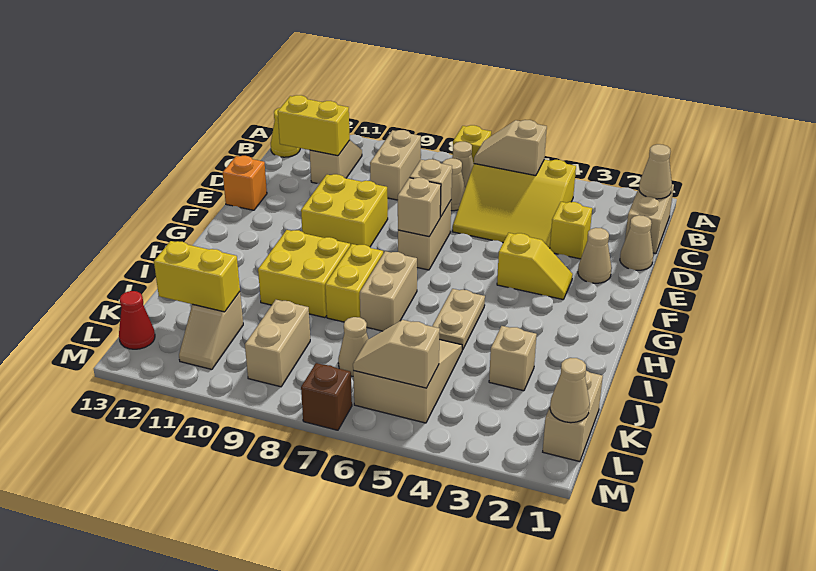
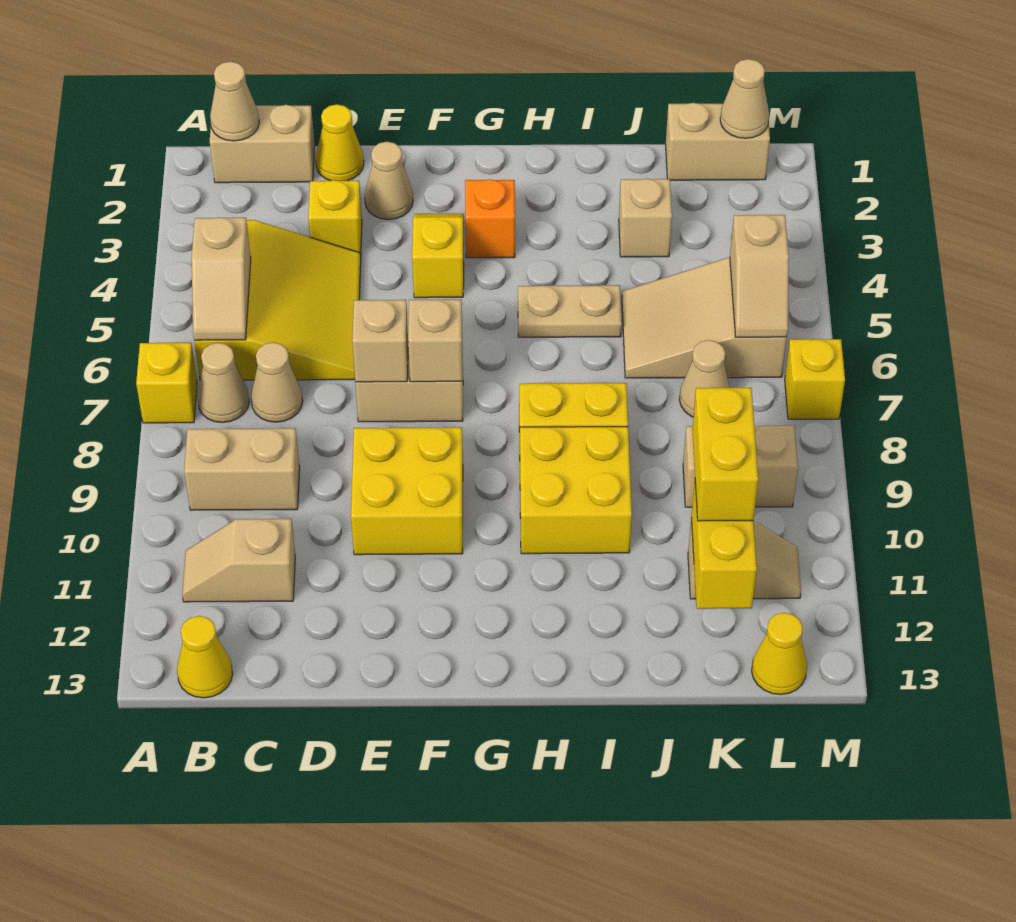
yellow 1x2 brick [278,95,350,156] -> yellow 1x2 brick moved to [692,388,758,521]
tan 1x1 cone [620,215,653,270] -> yellow 1x1 cone [316,104,364,181]
orange 1x1 brick [223,156,267,210] -> orange 1x1 brick moved to [465,179,515,258]
tan 1x2 brick [360,251,417,331] -> none
red 1x1 cone [119,291,155,349] -> yellow 1x1 cone [752,613,807,695]
brown 1x1 brick [301,363,352,430] -> yellow 1x1 brick [785,339,845,419]

